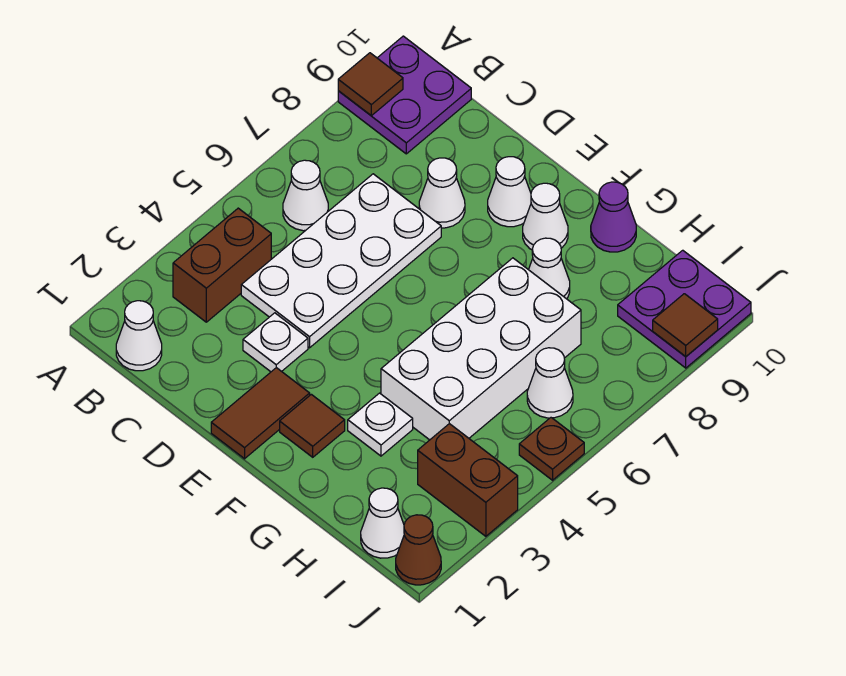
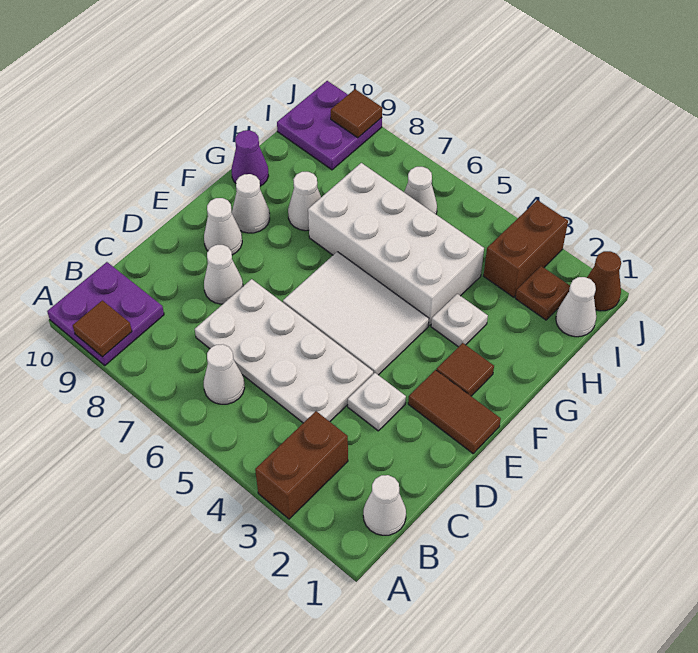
brown 1x2 brick [173,208,271,322] -> brown 1x2 brick turned to [255,411,348,519]
none -> white 2x3 tile [283,252,429,375]
brown 1x1 plate [519,418,584,480] -> brown 1x1 plate moved to [515,266,570,320]

